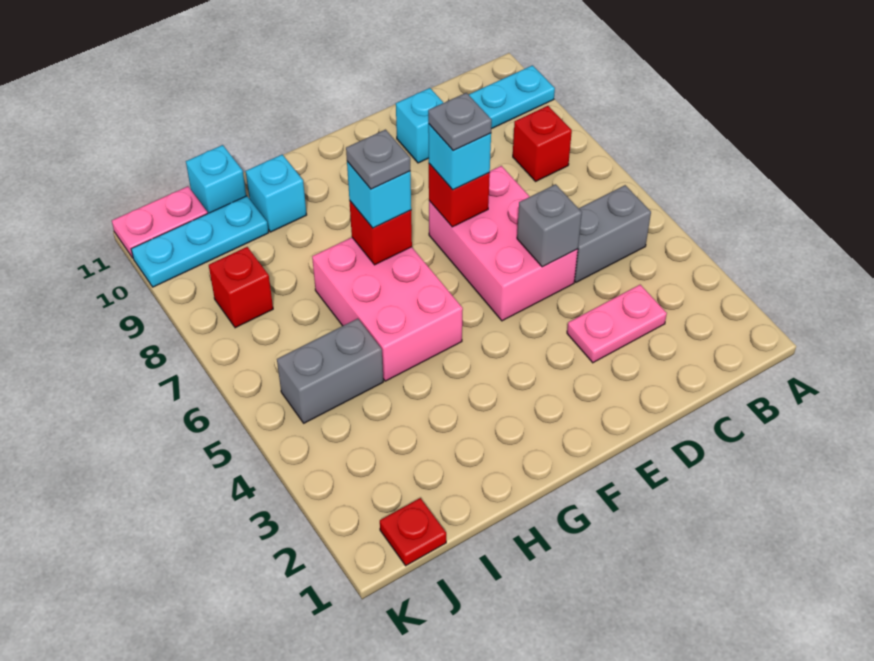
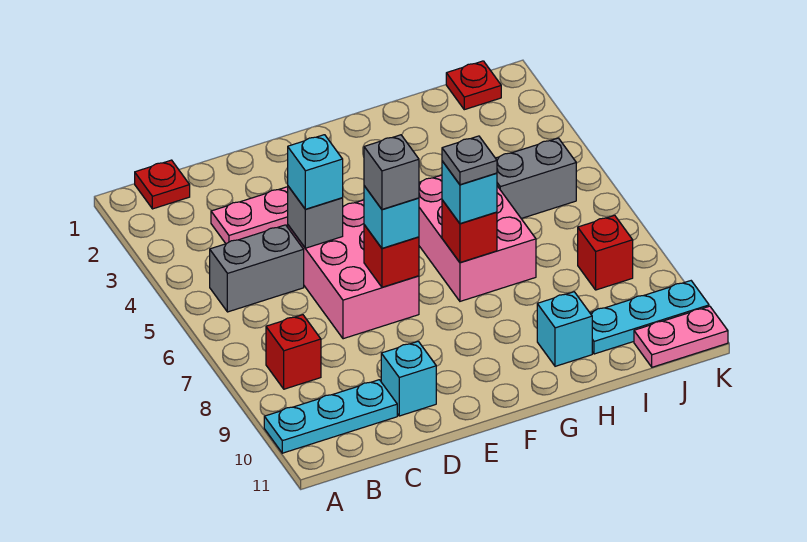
none -> red 1x1 plate [135,160,190,209]
grey 1x1 plate [428,93,492,151] -> grey 1x1 brick [364,135,419,210]
cyan 1x1 brick [186,145,246,213] -> cyan 1x1 brick moved to [288,135,343,209]

